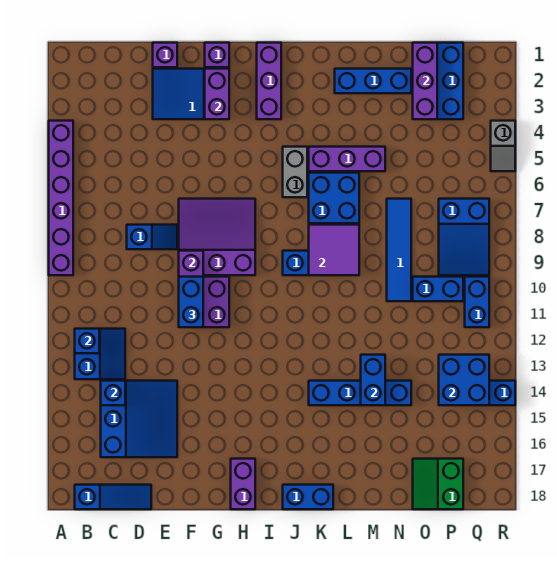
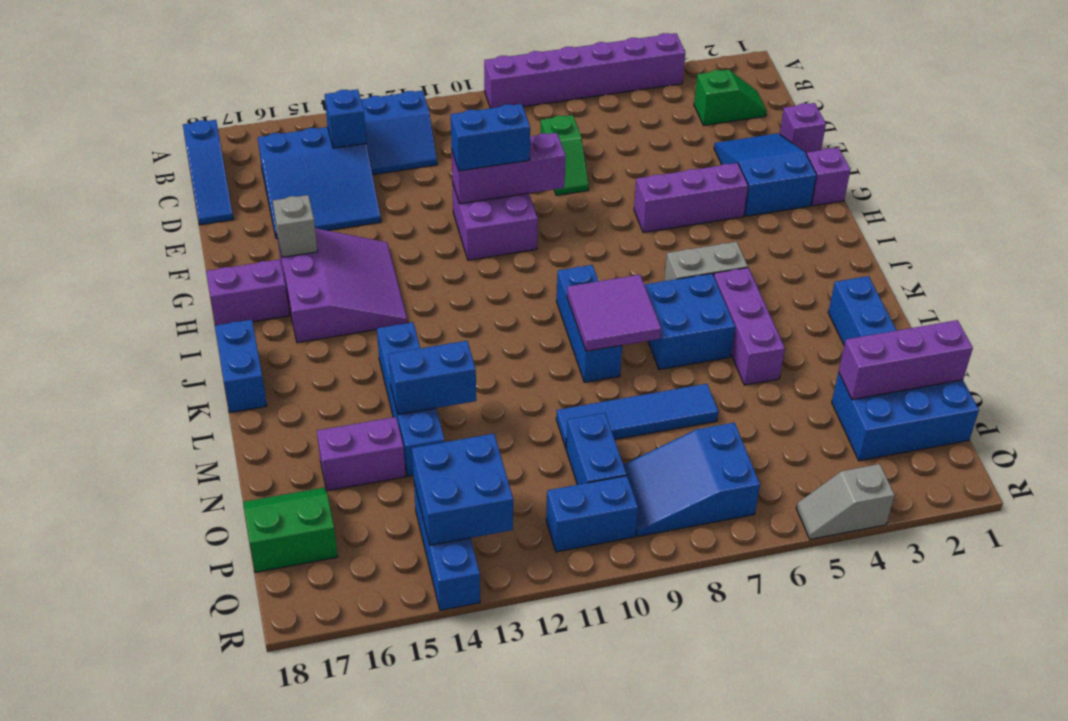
blue 1x1 brick [75,329,99,353] -> none
none -> green 1x2 slope [694,70,767,125]
blue 1x2 slope [127,225,177,249] -> green 1x2 slope [540,115,589,195]
purple 3x3 slope [179,199,255,275] -> purple 3x3 slope moved to [277,228,408,343]
purple 1x2 brick [205,69,229,119] -> purple 1x2 brick moved to [317,417,406,491]
none -> grey 1x1 brick [273,195,318,257]
purple 1x3 brick [257,43,281,119] -> purple 1x3 brick moved to [634,163,748,233]

